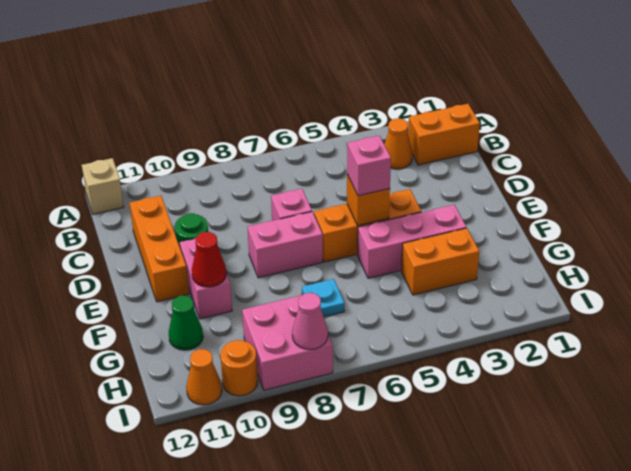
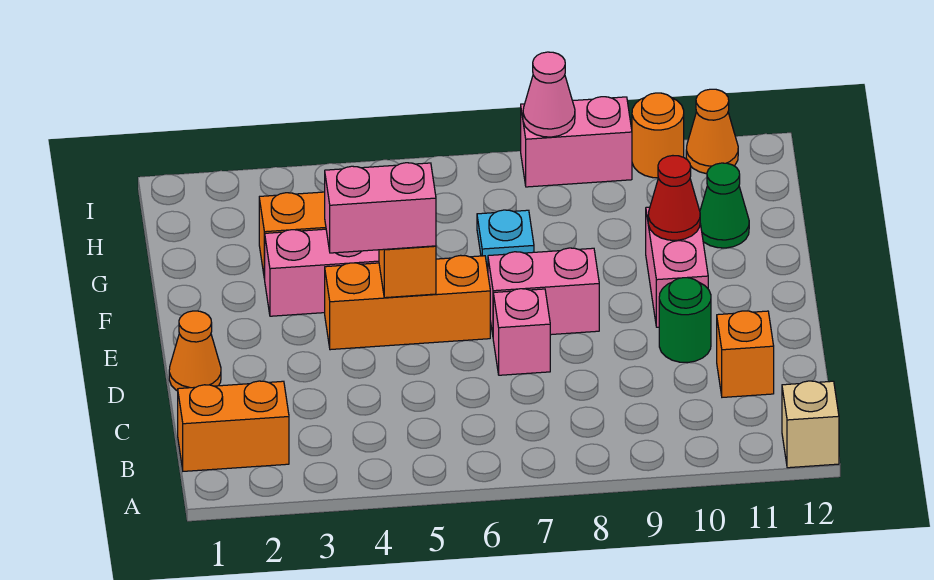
orange 1x1 cone [384,118,413,169] -> orange 1x1 cone moved to [169,311,221,391]
orange 1x3 brick [130,196,189,302] -> orange 1x1 brick [717,311,774,397]
pink 1x1 brick [347,136,391,196] -> pink 1x2 brick [325,163,436,253]
pink 2x2 brick [242,296,333,390] -> pink 1x2 brick [521,97,632,187]

